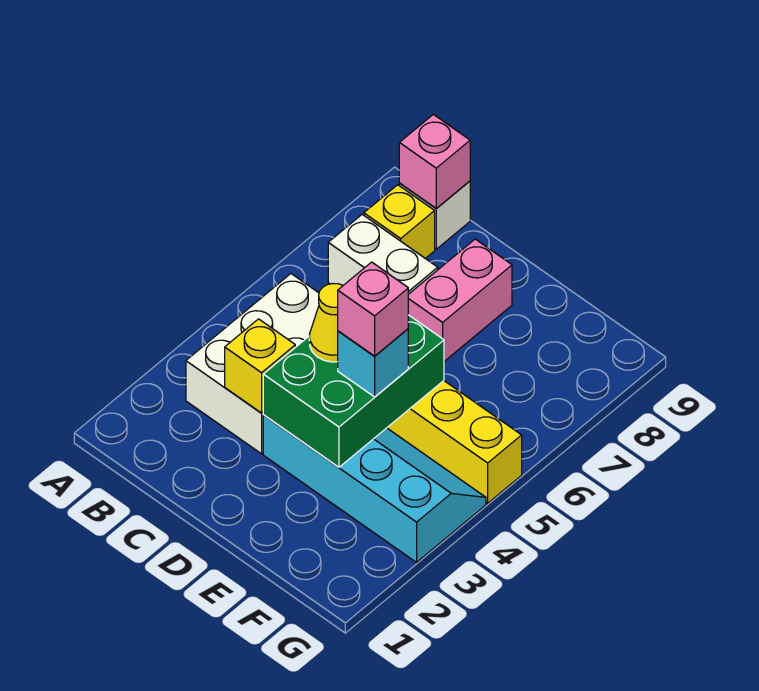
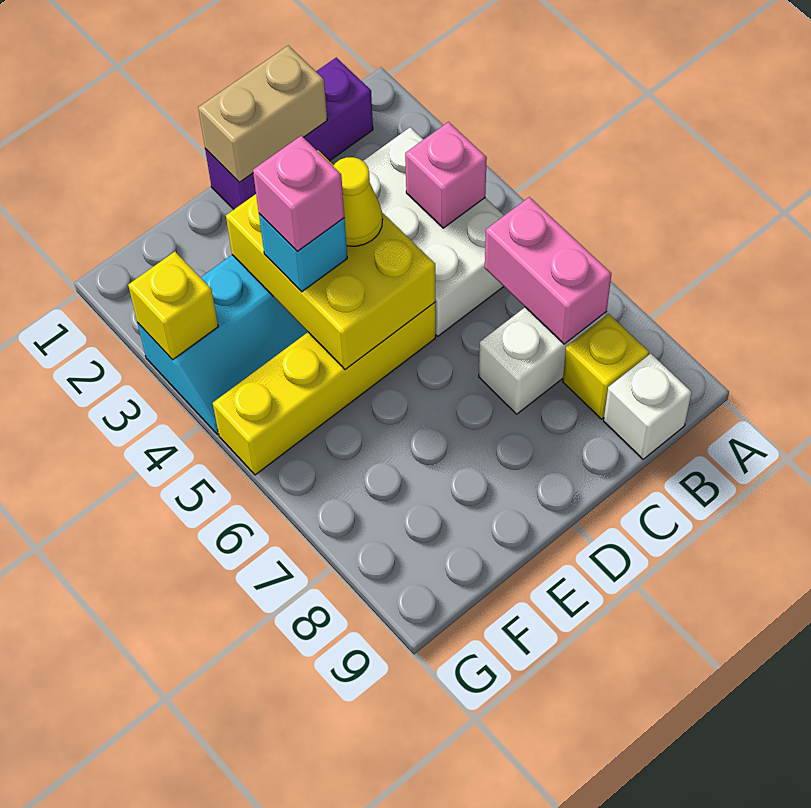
none -> purple 1x3 brick [205,58,373,209]
pink 1x1 brick [399,114,470,209] -> pink 1x1 brick moved to [405,122,487,228]
none -> tan 1x2 brick [198,46,327,183]
yellow 1x1 brick [225,319,295,413] -> yellow 1x1 brick moved to [128,252,218,360]
green 2x3 brick [263,315,444,467] -> yellow 2x3 brick [226,150,435,370]
pink 1x2 brick [408,239,512,361] -> pink 1x2 brick moved to [485,197,611,344]

